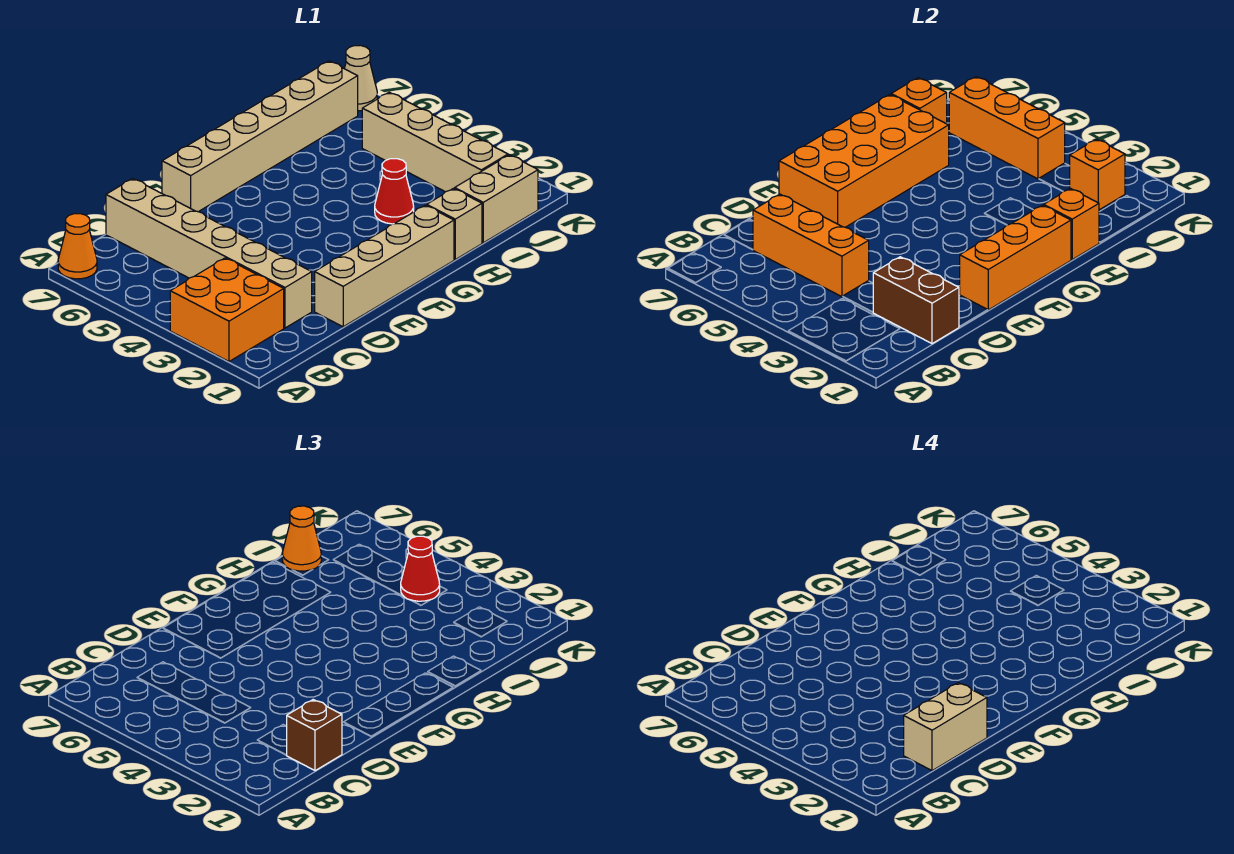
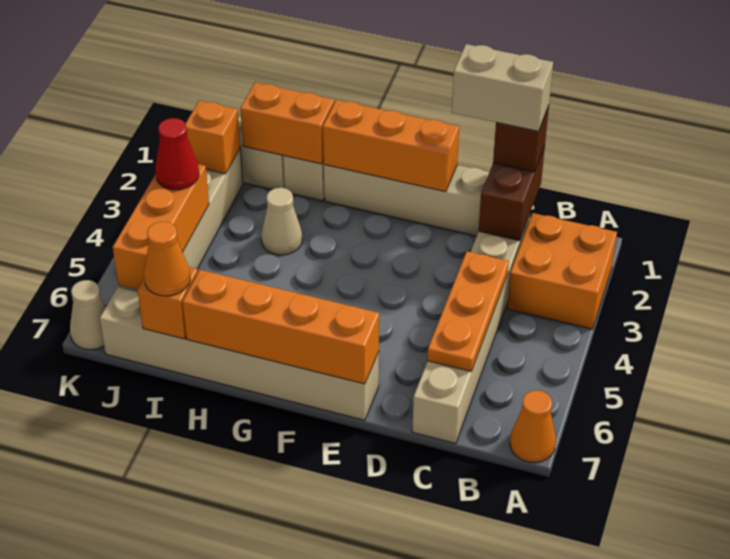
orange 1x3 brick [753,194,869,297] -> orange 1x3 plate [427,251,509,371]
orange 2x4 brick [779,95,949,227] -> orange 1x4 brick [182,270,379,384]
orange 1x1 brick [1044,188,1099,259] -> orange 1x2 brick [240,83,334,164]
red 1x1 cone [375,159,414,224] -> tan 1x1 cone [261,188,302,255]

